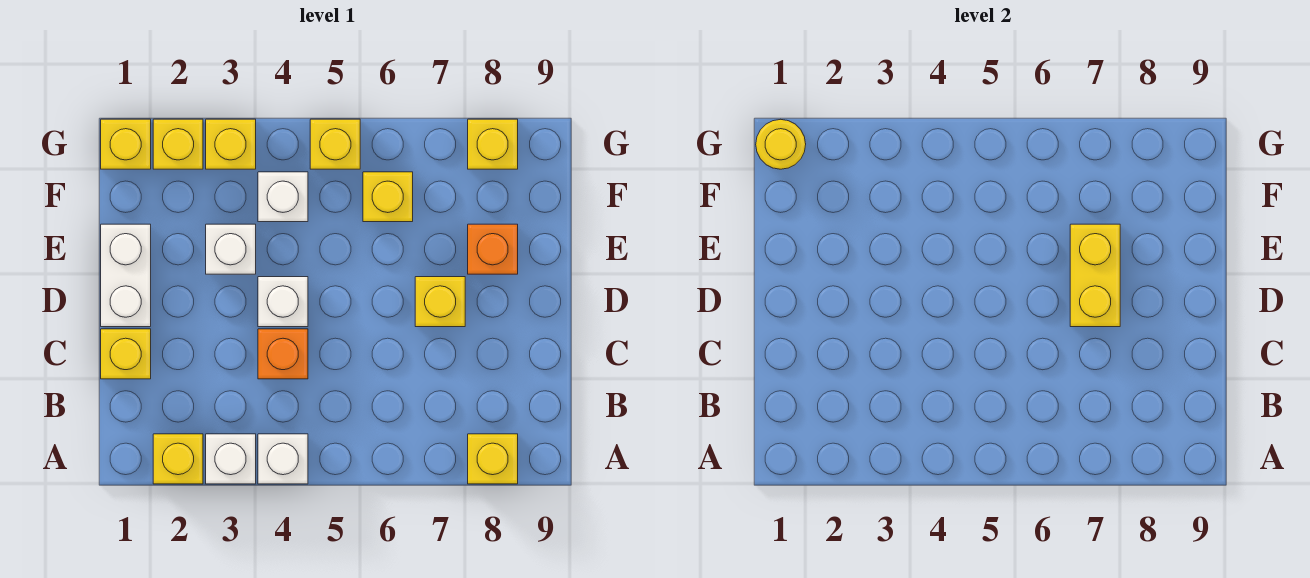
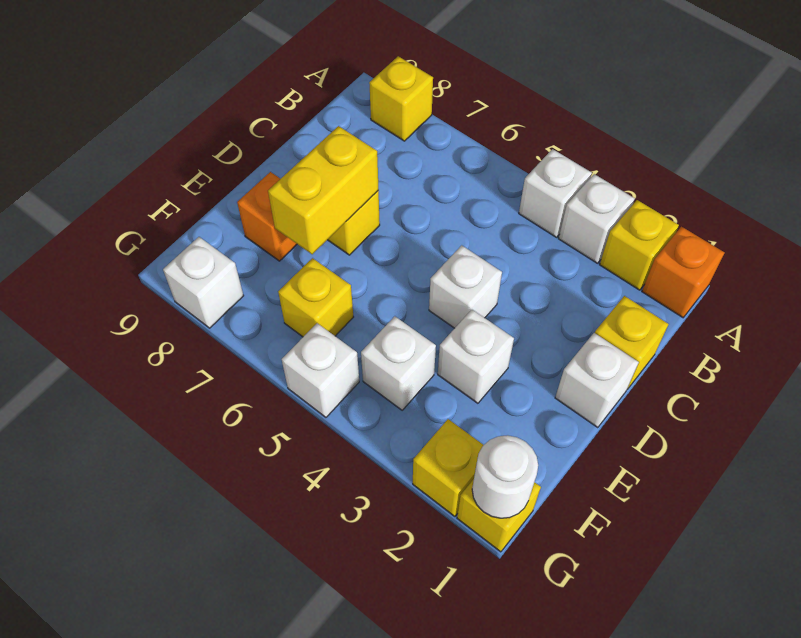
orange 1x1 brick [258,329,308,379] -> orange 1x1 brick moved to [642,227,725,318]
white 1x2 brick [101,224,151,327] -> white 1x1 brick [555,333,639,428]
yellow 1x1 round brick [756,119,806,169] -> white 1x1 round brick [472,435,538,518]
yellow 1x1 brick [206,119,256,169] -> none
yellow 1x1 brick [310,119,360,169] -> white 1x1 brick [282,323,359,417]
yellow 1x1 brick [468,119,518,169] -> white 1x1 brick [163,237,244,328]

